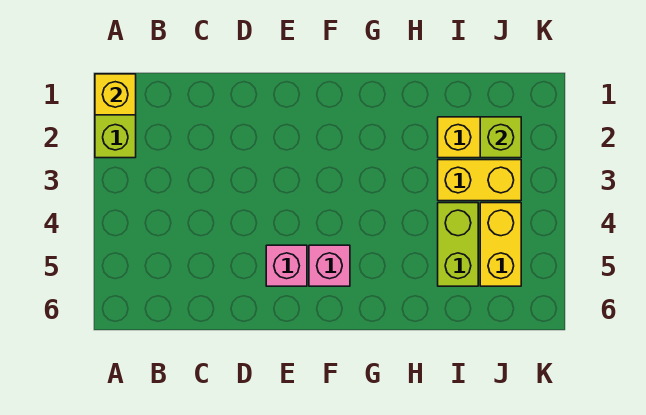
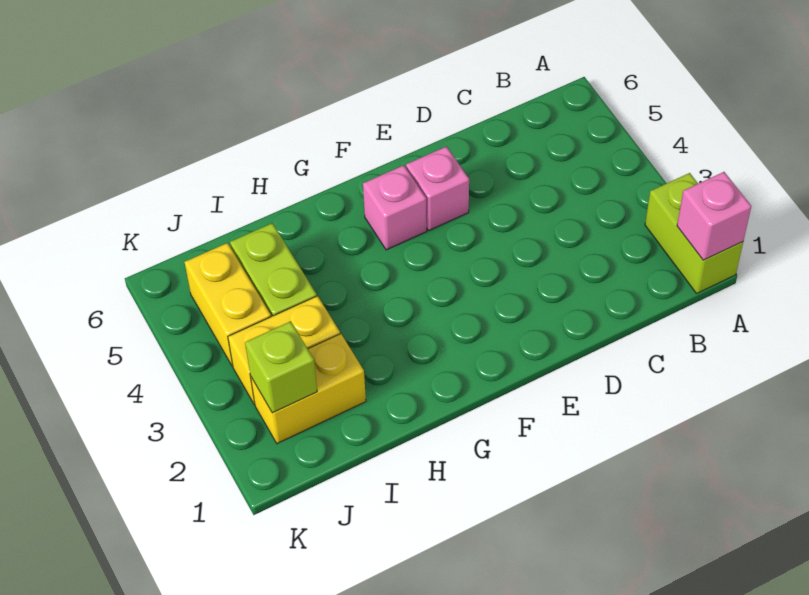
yellow 1x1 brick [95,74,136,115] -> pink 1x1 brick [677,172,751,260]

